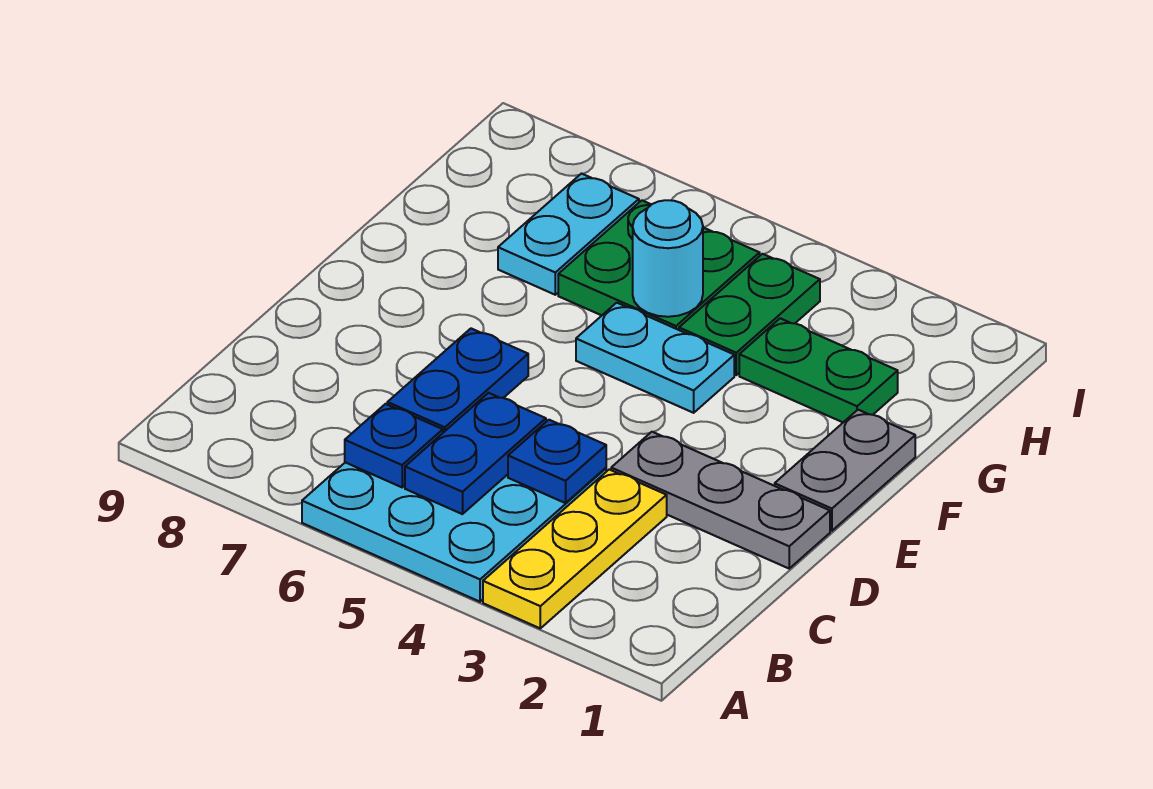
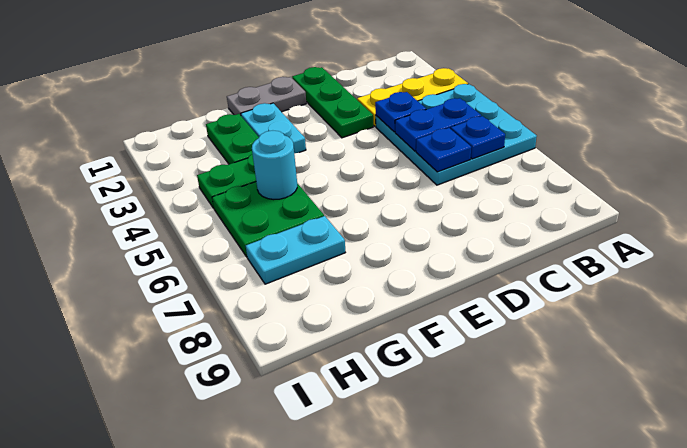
blue 1x2 plate [387,329,528,433] -> blue 1x1 plate [416,128,471,172]
grey 1x3 plate [611,432,830,568] -> green 1x3 plate [292,67,373,138]
cyan 1x2 plate [576,303,734,413] -> cyan 1x2 plate moved to [241,103,306,153]

